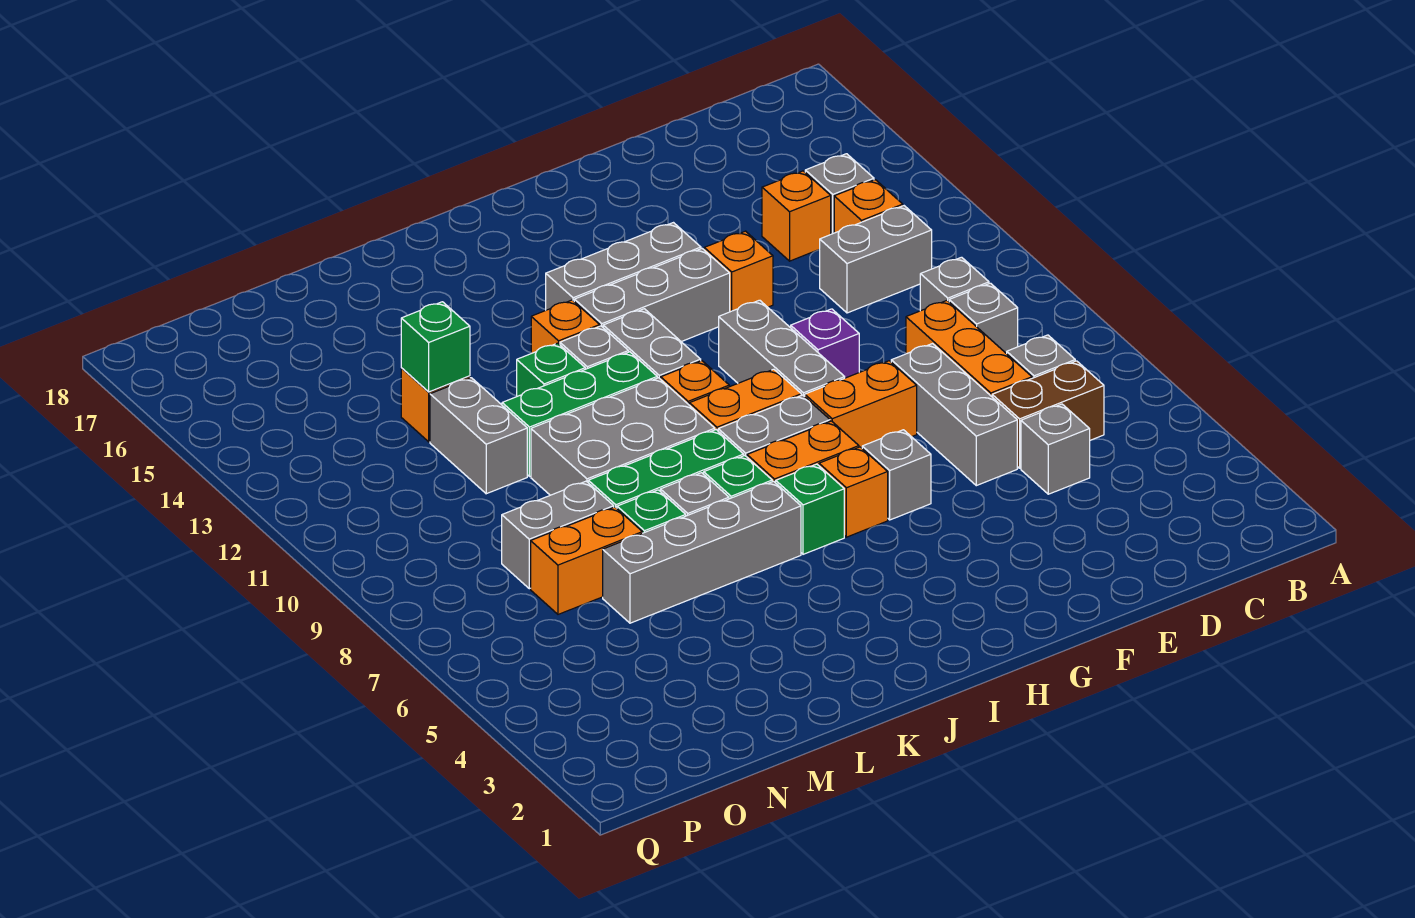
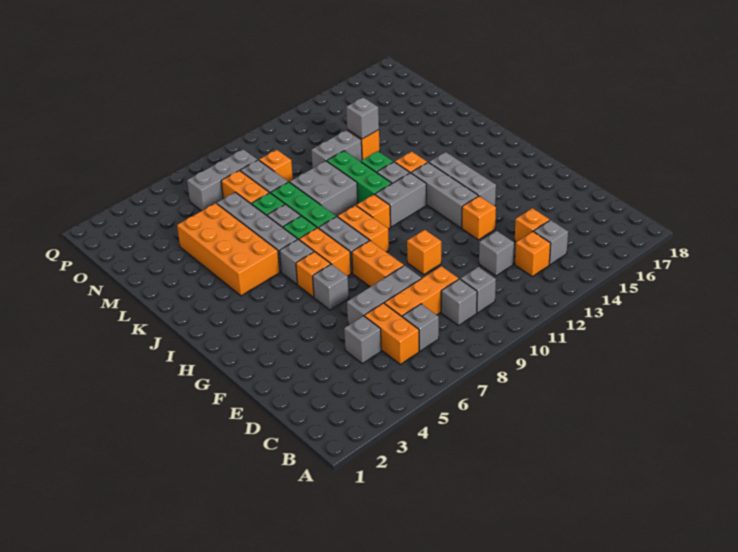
brown 1x2 brick [992,361,1104,468] -> orange 1x2 brick [364,303,419,364]
grey 1x2 brick [819,206,932,313] -> grey 1x1 brick [479,231,514,276]
purple 1x1 brick [791,309,859,378] -> orange 1x1 brick [407,230,441,275]
grey 1x3 brick [719,300,845,397] -> grey 1x3 brick moved to [187,149,257,211]
green 1x1 brick [776,464,844,554] -> grey 1x1 brick [280,239,314,284]
none -> orange 2x4 brick [177,203,280,296]
grey 2x3 brick [531,378,715,495] -> grey 2x2 brick [290,161,358,217]
green 1x1 brick [401,302,470,392] -> grey 1x1 brick [346,97,379,139]
none -> orange 1x1 brick [259,150,293,182]

